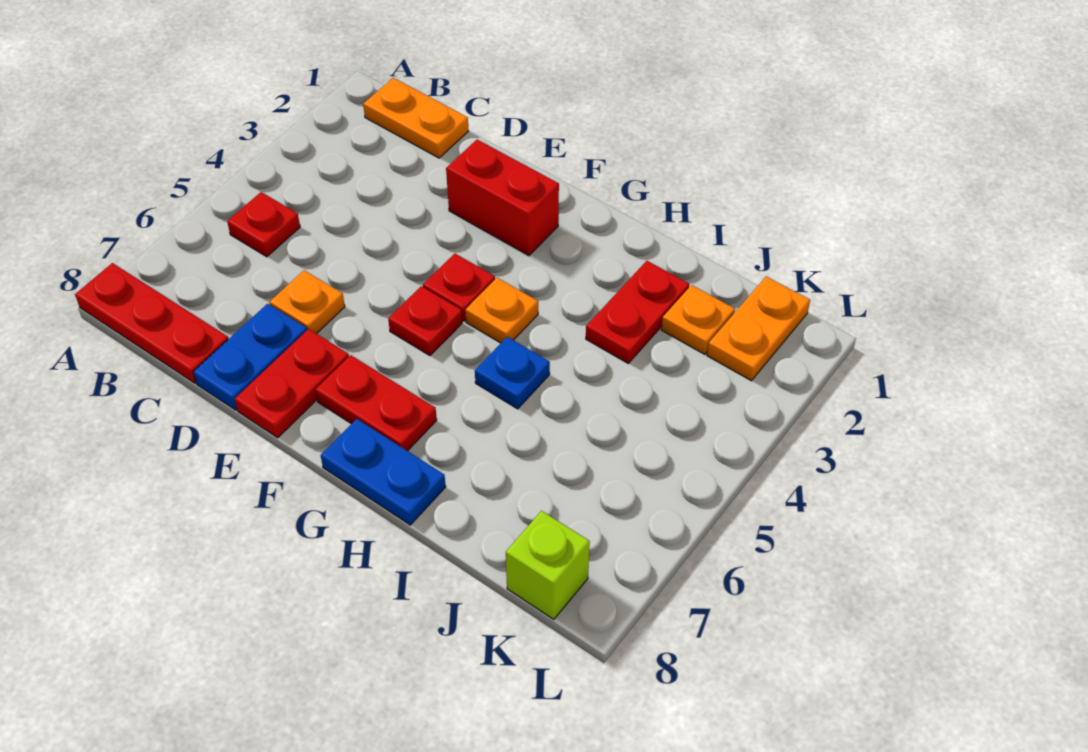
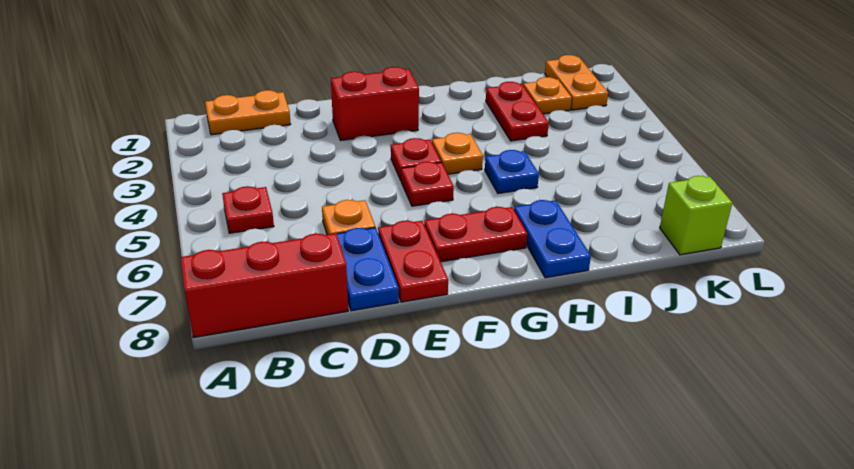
red 1x3 plate [75,263,229,383] -> red 1x3 brick [181,233,348,338]
blue 1x2 plate [321,419,446,525] -> blue 1x2 plate turned to [514,200,591,278]

